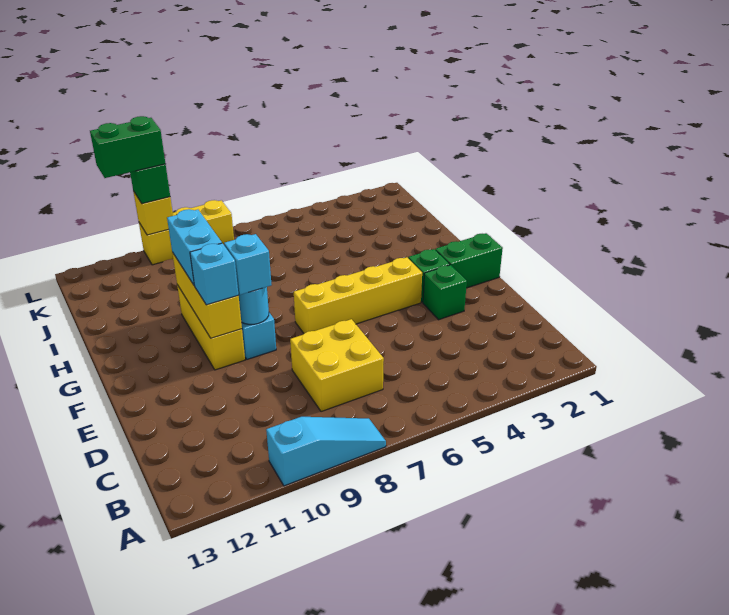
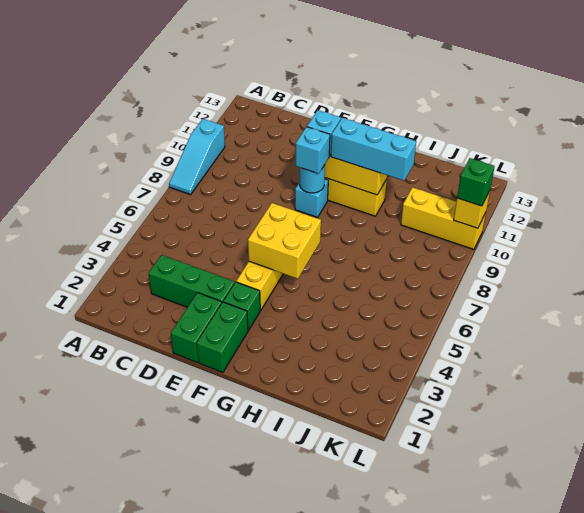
yellow 2x2 brick [290,319,384,412] -> yellow 2x2 brick moved to [248,203,321,279]
green 1x1 brick [423,265,467,320] -> green 1x3 brick [149,255,235,307]
cyan 1x2 brick [167,209,222,285] -> cyan 1x3 brick [331,118,416,181]
yellow 1x3 brick [139,200,234,265] -> yellow 1x3 brick turned to [401,187,486,250]
green 1x2 brick [90,116,165,178] -> green 1x2 brick moved to [171,293,222,362]

